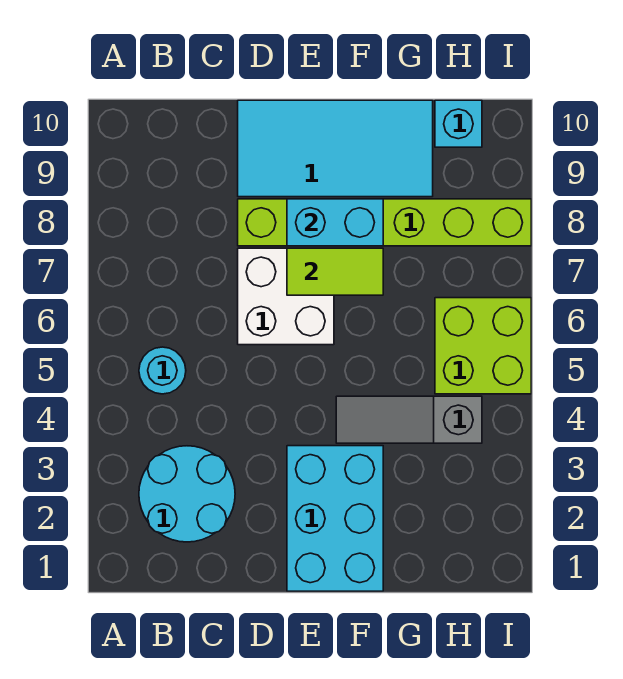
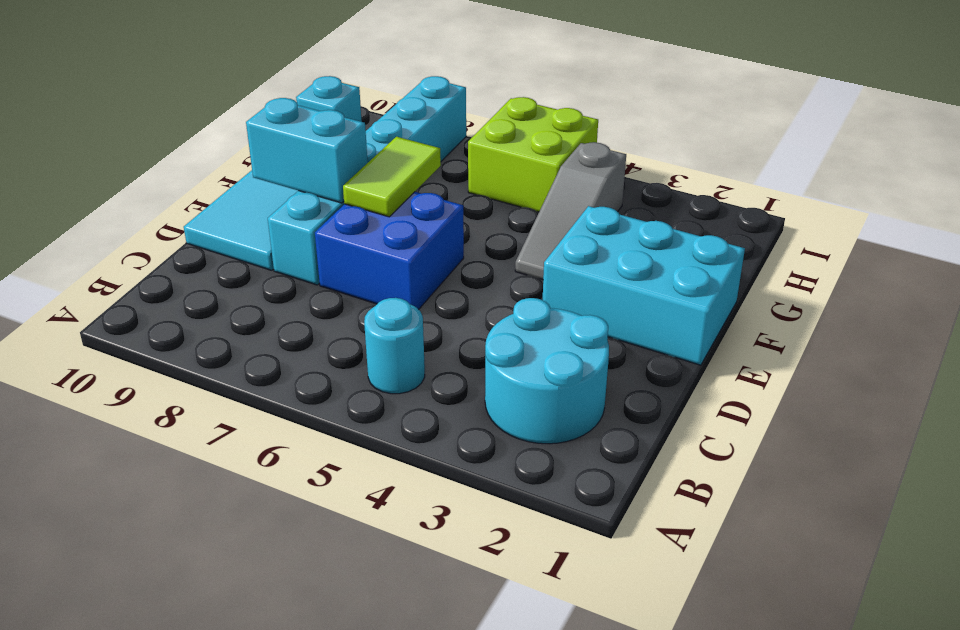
white 2x2 brick [238,248,334,345] -> blue 2x2 brick [315,192,464,310]
lime 1x6 brick [238,199,531,246] -> cyan 1x6 brick [268,76,466,285]
cyan 1x2 brick [287,199,383,246] -> cyan 1x2 brick turned to [246,98,368,203]

